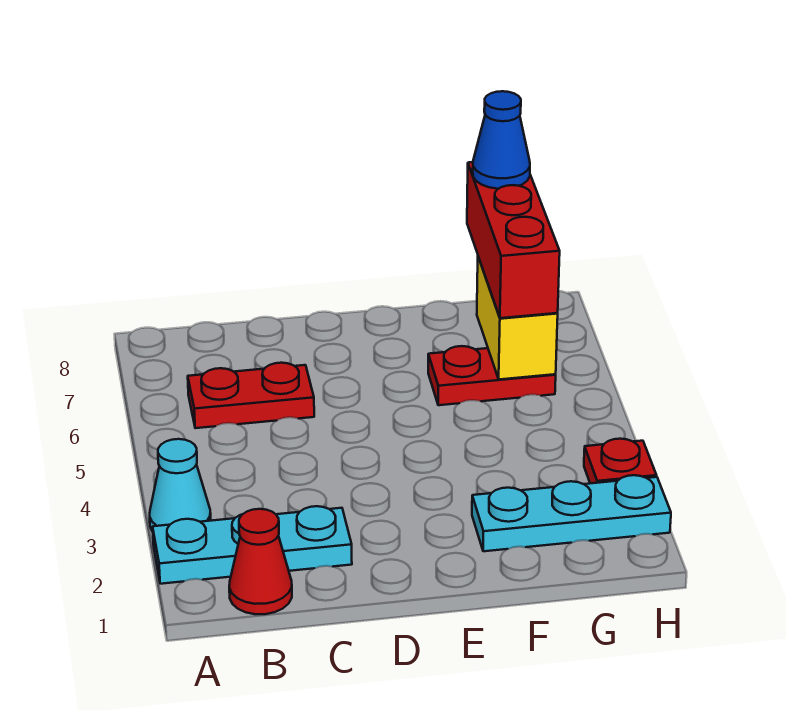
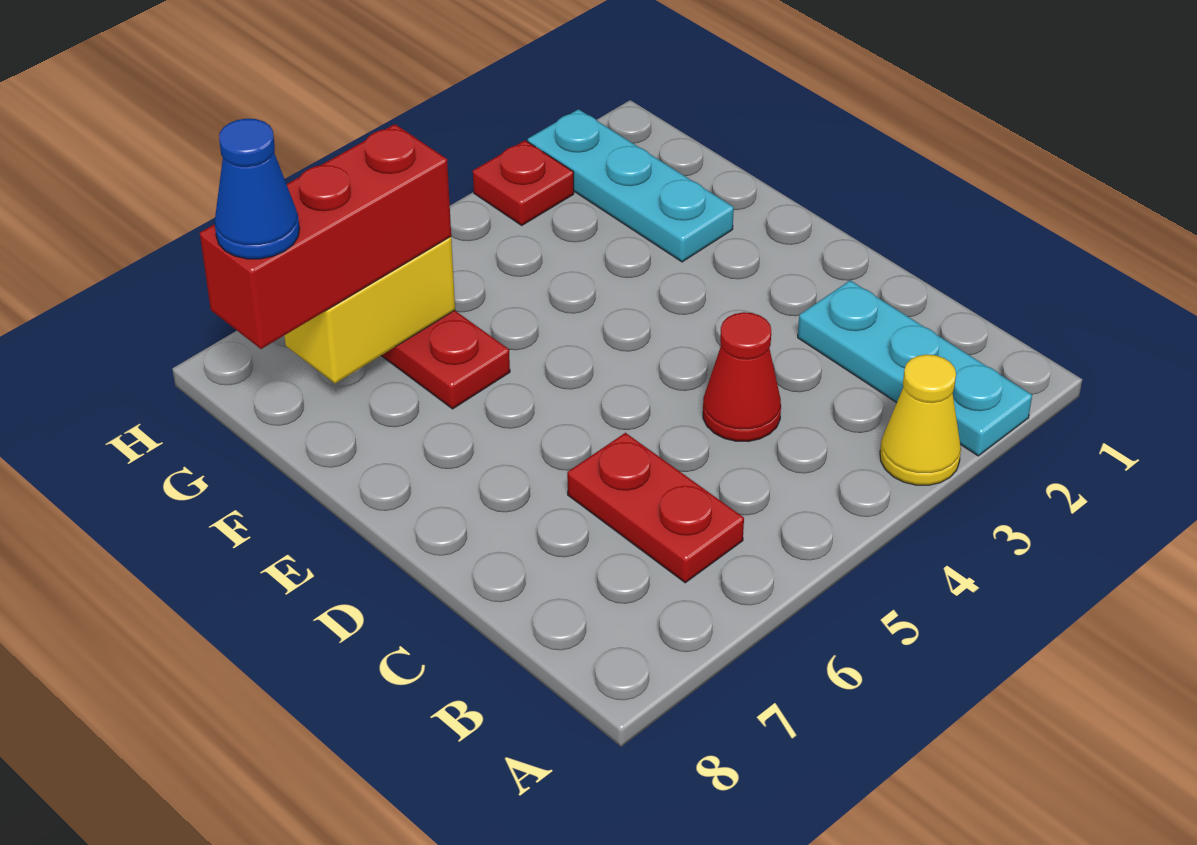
cyan 1x1 cone [150,439,211,532] -> yellow 1x1 cone [880,355,961,485]
red 1x1 cone [229,509,292,614] -> red 1x1 cone moved to [703,312,781,442]

